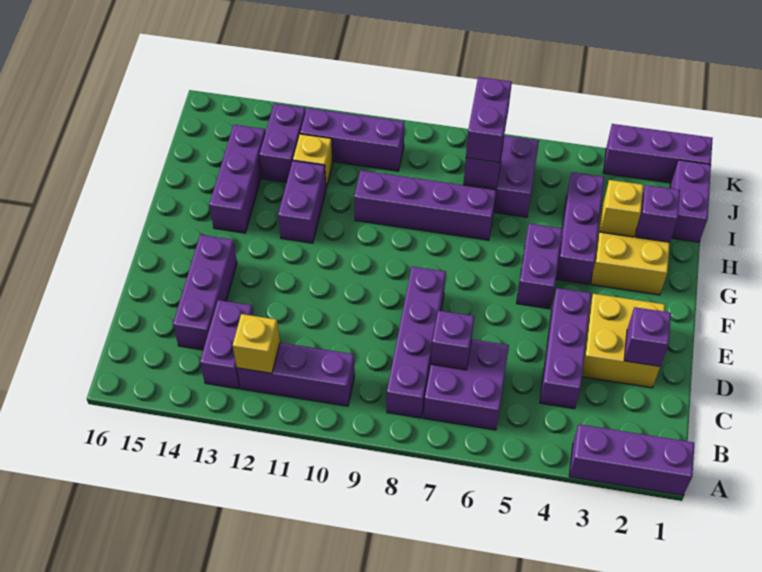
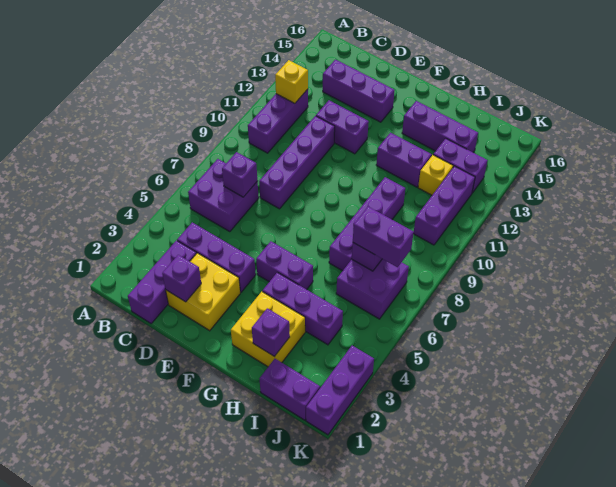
purple 1x3 brick [569,424,694,495] -> purple 1x3 brick moved to [128,240,196,323]
purple 1x4 brick [387,266,446,418] -> purple 1x4 brick turned to [259,116,335,209]
purple 1x2 brick [200,300,254,389] -> purple 1x2 brick moved to [316,100,369,154]
yellow 1x1 brick [600,180,644,237] -> none

